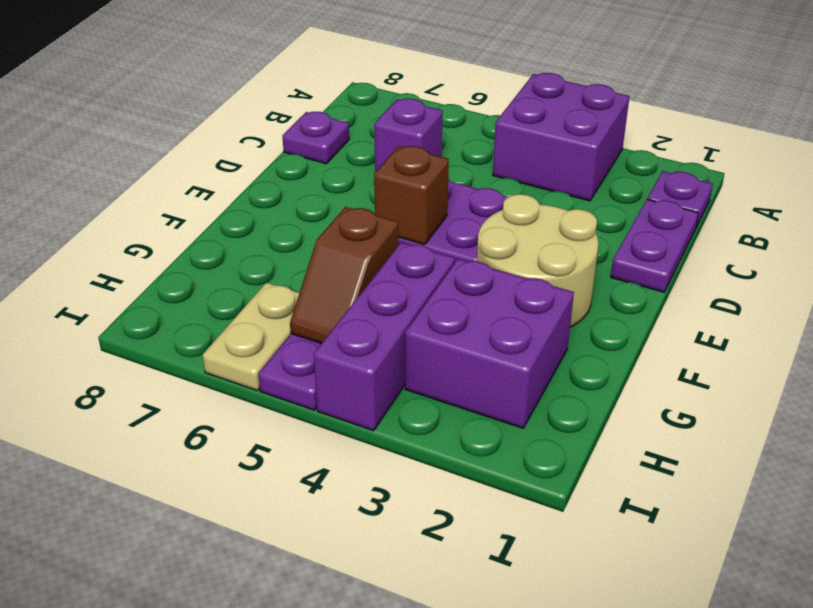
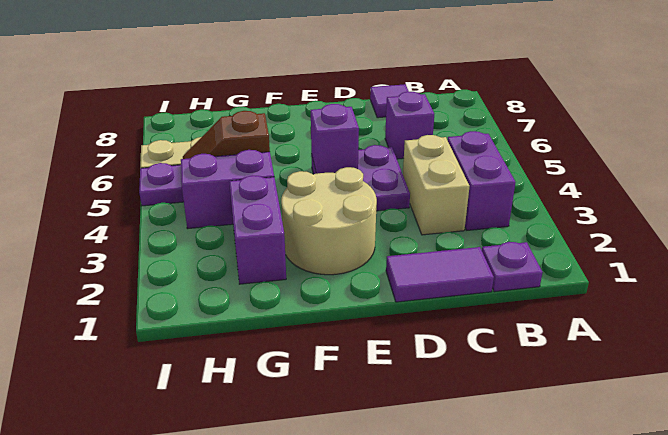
purple 2x2 brick [493,73,630,201] -> purple 1x2 brick [448,131,516,230]
purple 1x2 plate [611,199,698,292] -> purple 1x2 tile [386,247,494,302]
none -> tan 1x2 brick [403,135,470,235]
purple 1x1 plate [282,112,349,164] -> purple 1x1 tile [370,84,409,118]
brown 1x1 brick [374,146,449,245] -> purple 1x1 brick [311,104,359,174]
purple 2x2 brick [405,259,574,428] -> purple 1x2 brick [229,175,286,284]
purple 1x3 brick [314,242,455,431] -> purple 1x2 brick [181,150,274,229]

